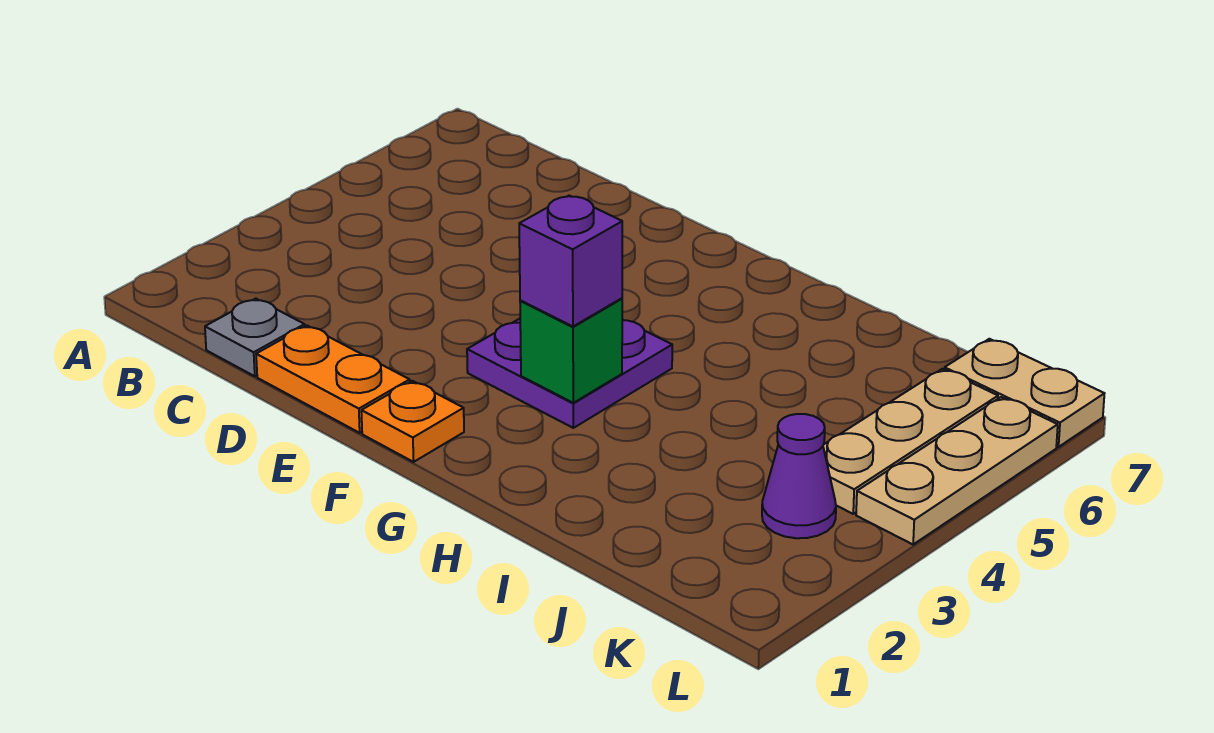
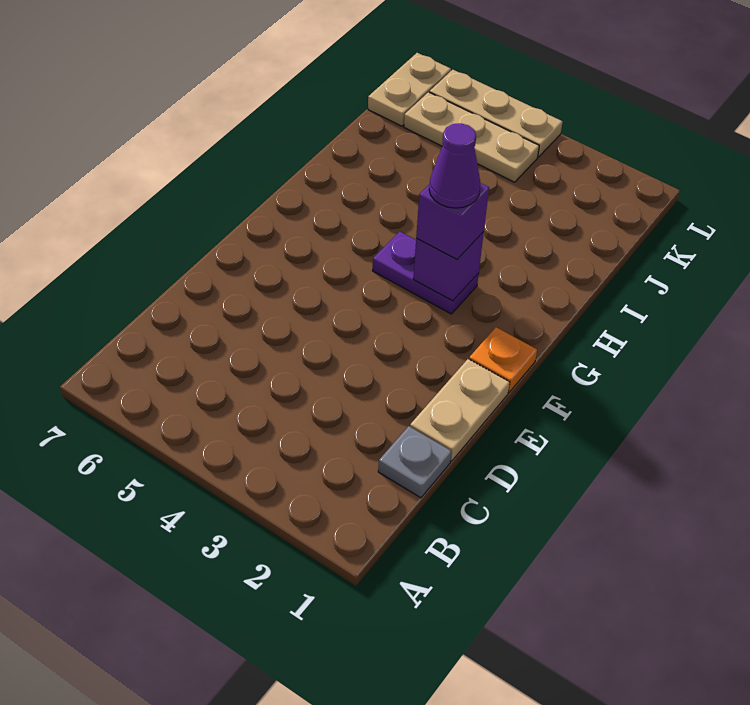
orange 1x2 plate [256,326,410,433] -> tan 1x2 plate [410,359,510,461]
purple 2x2 plate [467,319,672,428] -> purple 1x2 plate [373,232,479,314]
green 1x1 brick [520,298,622,403] -> purple 1x1 brick [413,232,484,301]
purple 1x1 cone [762,414,836,538] -> purple 1x1 cone moved to [429,123,480,208]

